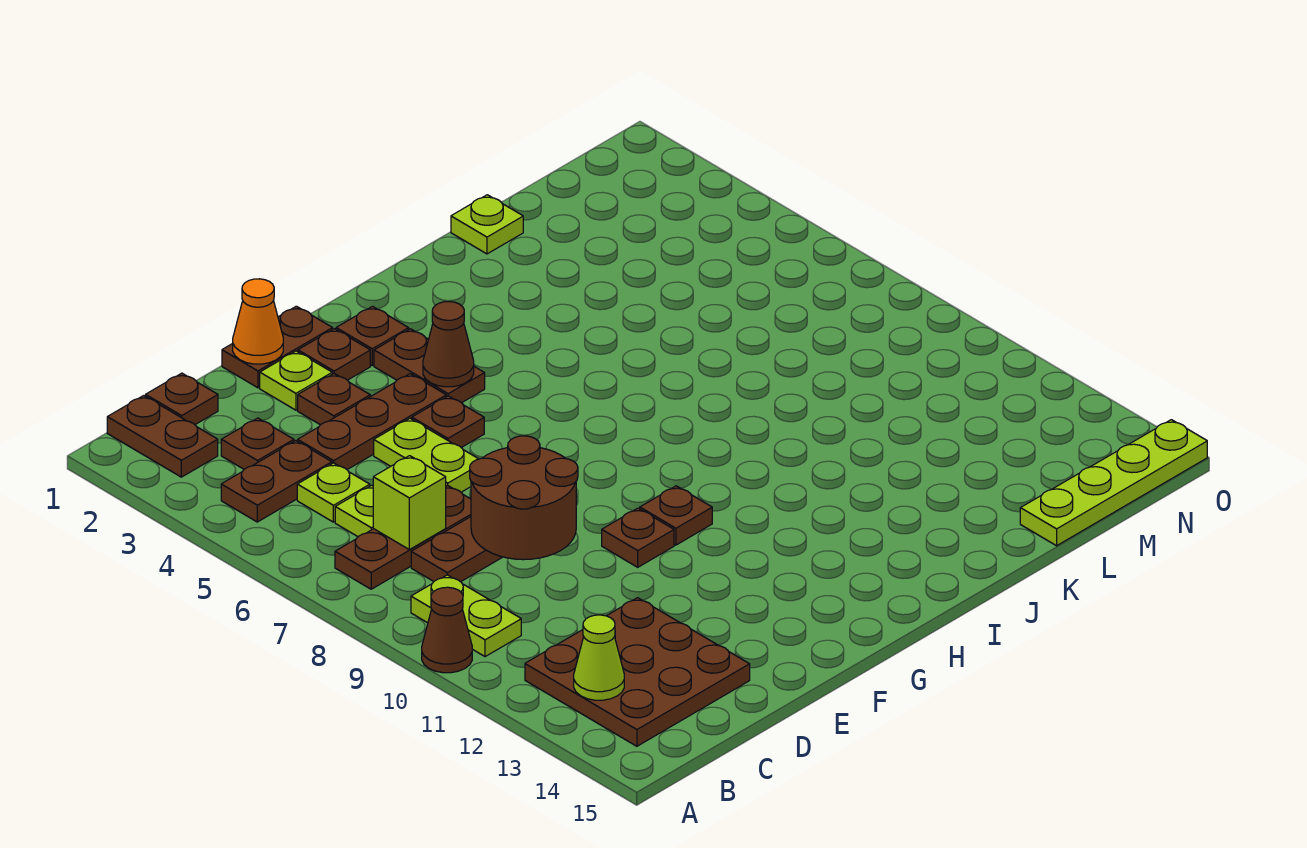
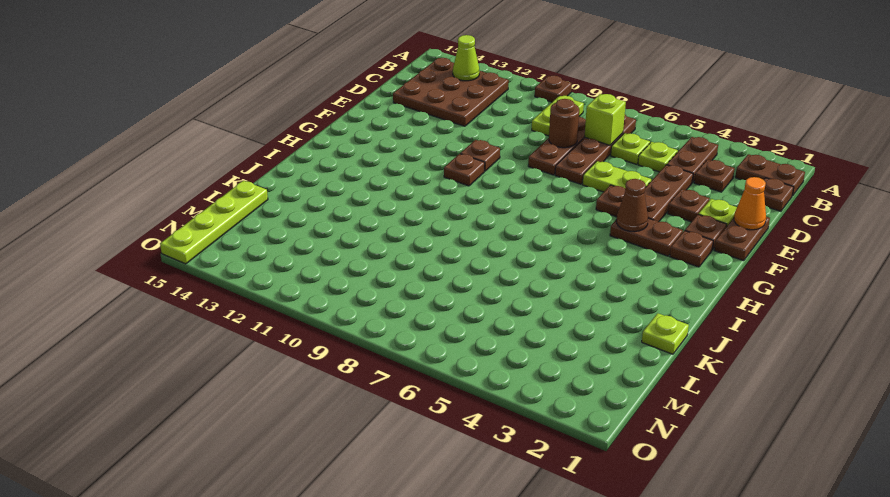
brown 1x1 cone [422,587,472,673] -> brown 1x1 plate [535,76,572,102]
brown 1x3 plate [335,486,471,589] -> brown 1x4 plate [555,115,636,184]
lime 1x2 plate [411,575,521,657] -> lime 1x2 plate turned to [532,96,584,136]
brown 2x2 round brick [470,436,578,560] -> brown 1x1 round brick [549,99,579,148]

